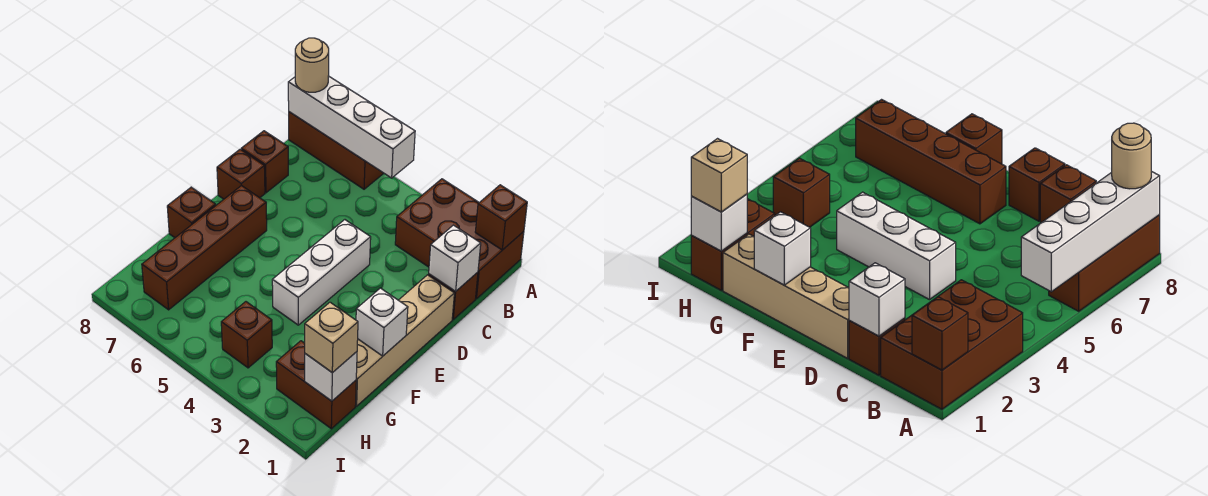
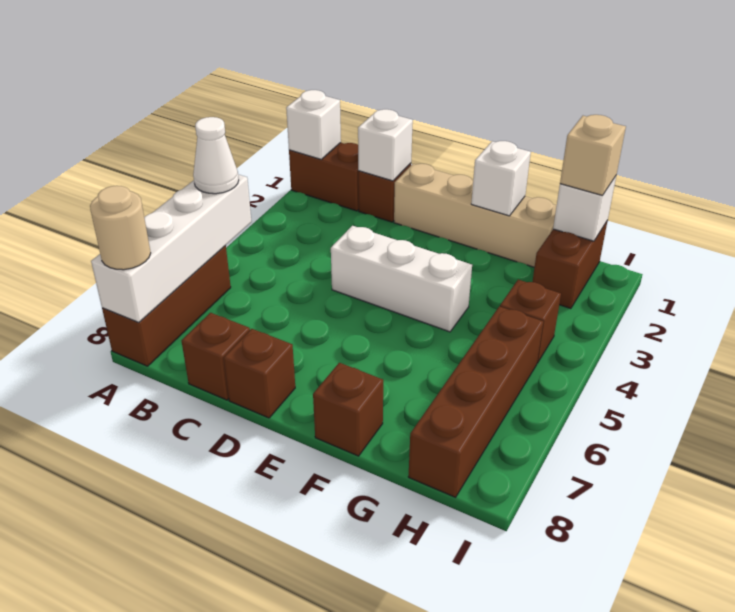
brown 2x3 brick [395,179,524,299] -> brown 1x2 brick [289,143,359,211]
brown 1x1 brick [475,185,527,250] -> white 1x1 brick [286,90,341,159]
none -> white 1x1 cone [193,117,239,194]
brown 1x4 brick [142,185,267,310] -> brown 1x4 brick turned to [408,306,543,497]

